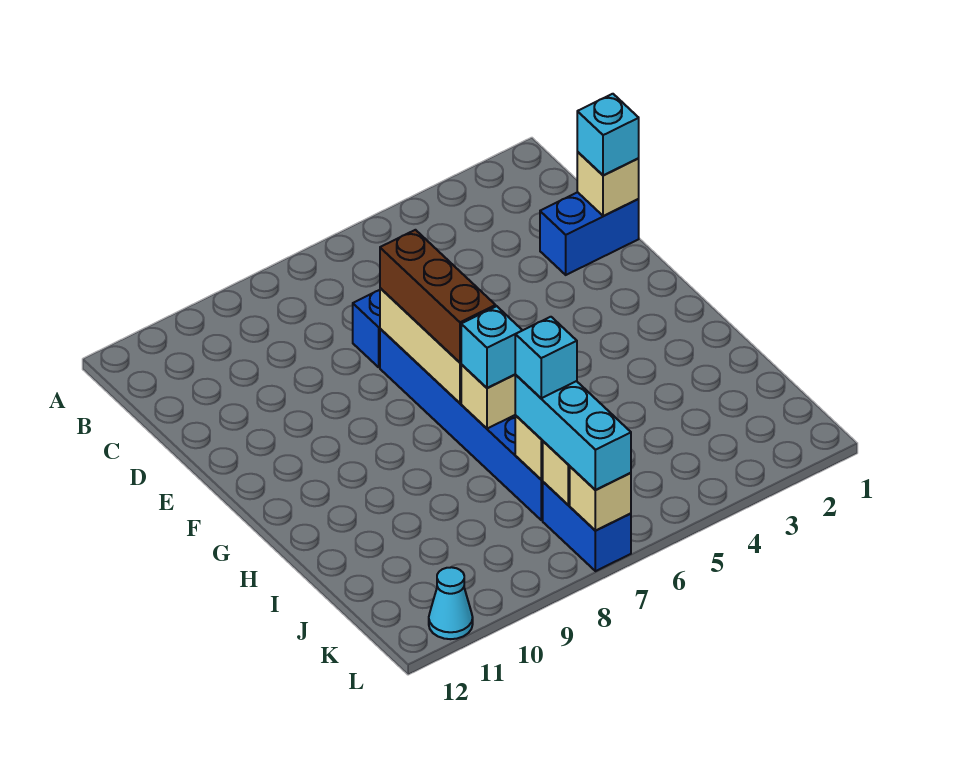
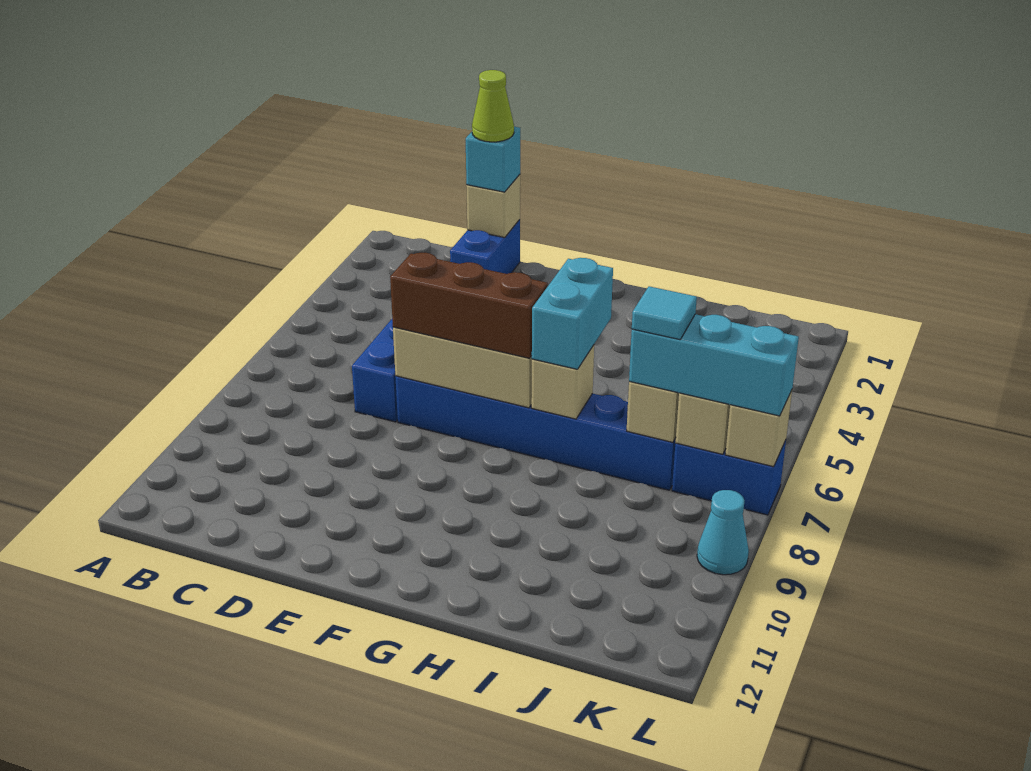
none -> lime 1x1 cone [472,70,514,142]
cyan 1x1 brick [461,306,522,388] -> cyan 1x2 brick [532,258,613,369]
cyan 1x1 brick [515,317,577,398] -> cyan 1x1 tile [632,286,697,340]
cyan 1x1 cone [429,567,473,639] -> cyan 1x1 cone moved to [697,490,749,575]

